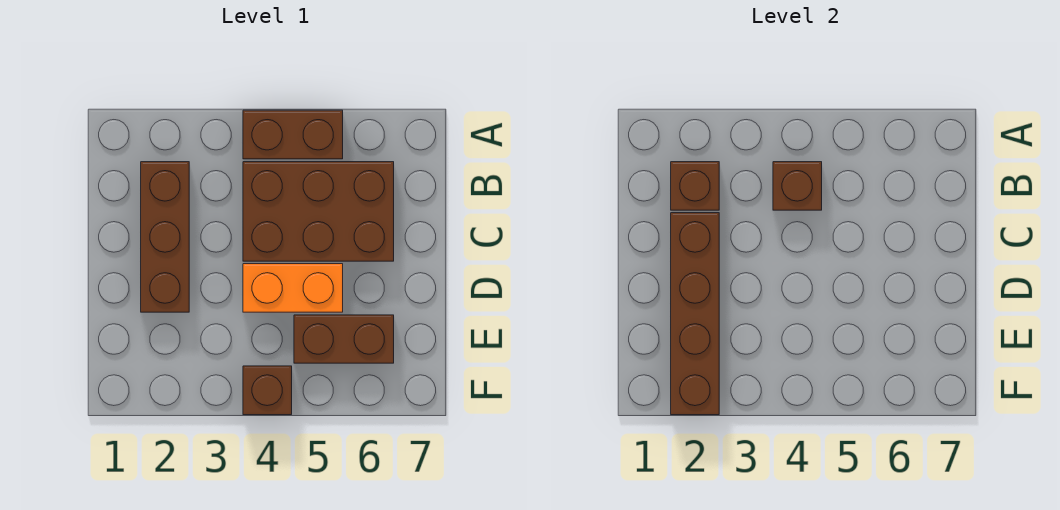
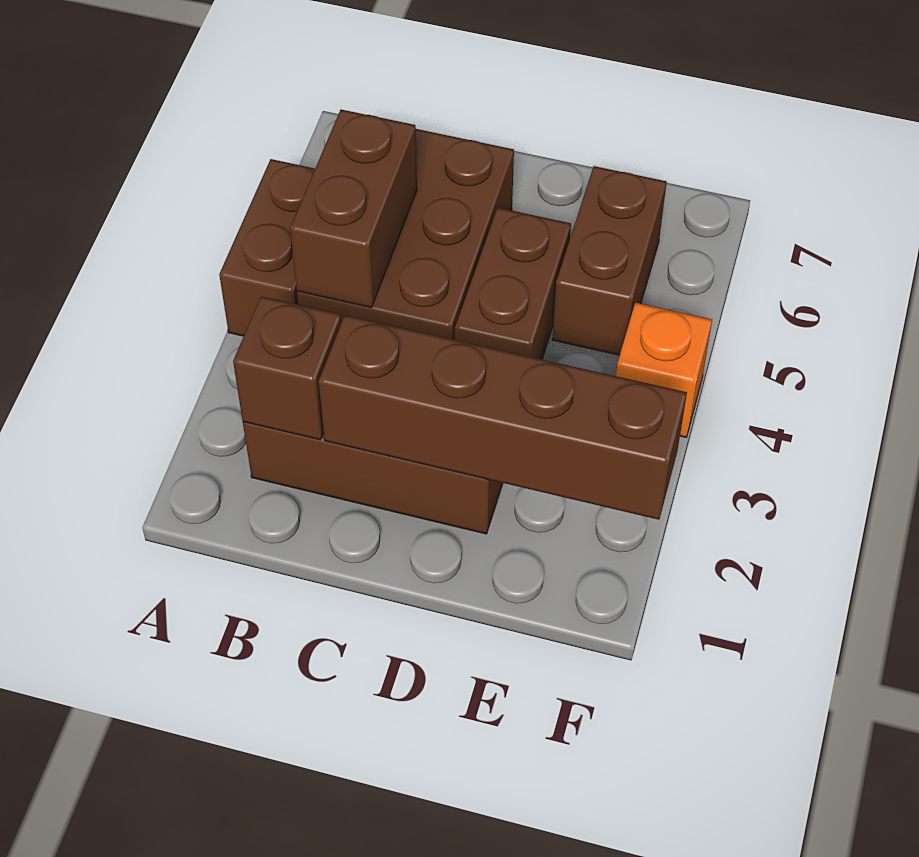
brown 1x1 brick [773,162,822,210] -> brown 1x2 brick [290,110,417,308]
orange 1x2 brick [243,264,343,312] -> brown 1x2 brick [455,208,571,359]
brown 1x1 brick [243,366,292,415] -> orange 1x1 brick [616,303,712,437]

